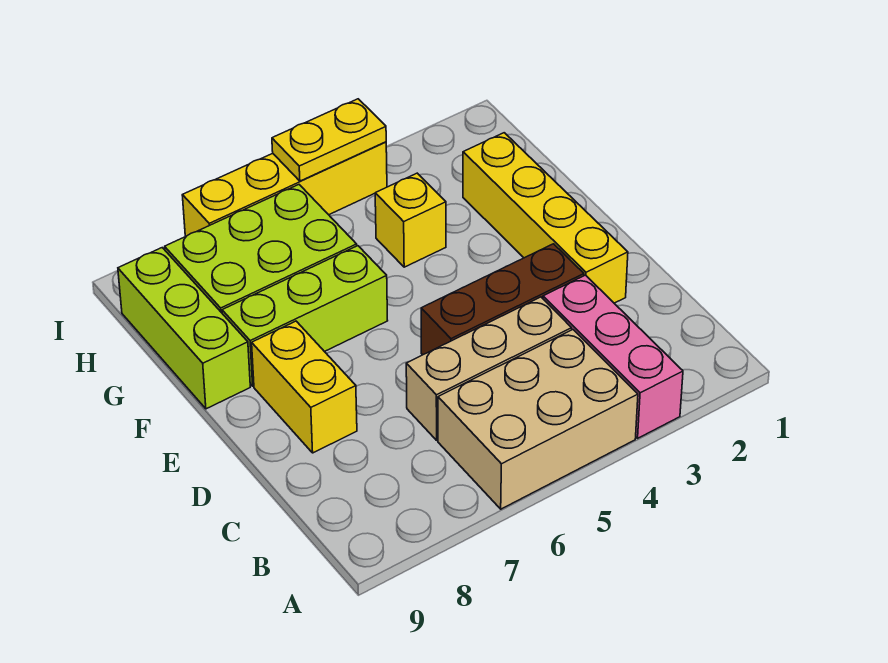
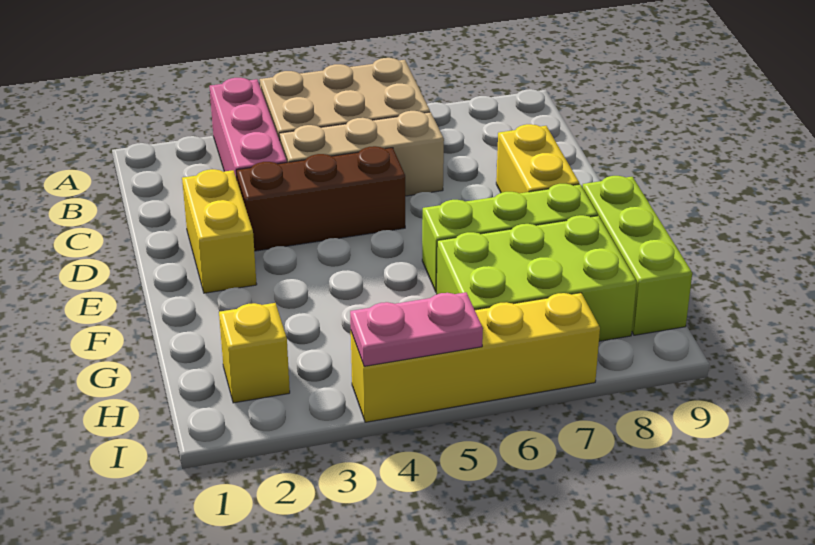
yellow 1x4 brick [463,133,628,303] -> yellow 1x2 brick [182,169,257,293]
yellow 1x1 brick [375,173,446,267] -> yellow 1x1 brick moved to [219,303,290,403]
yellow 1x2 plate [272,99,386,181] -> pink 1x2 plate [350,292,483,366]

